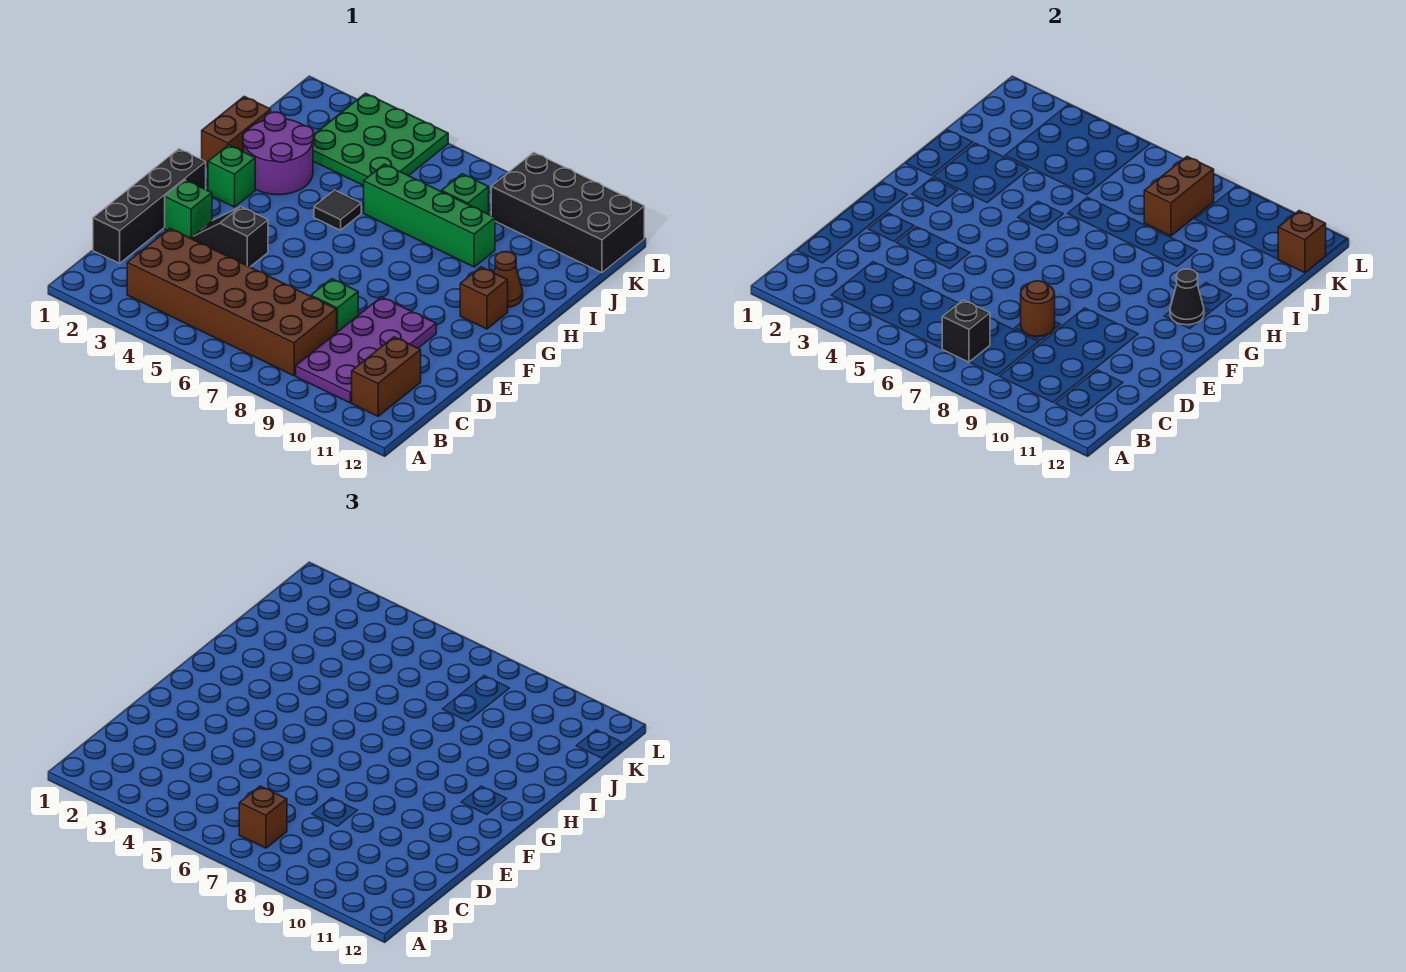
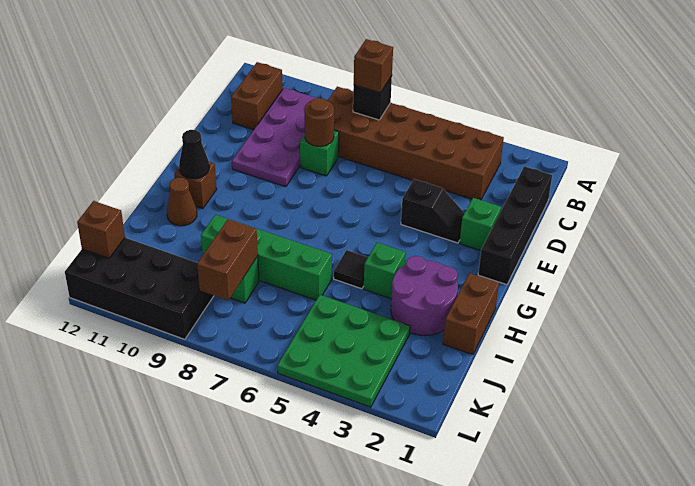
green 1x1 brick [208,145,255,207] -> green 1x1 brick moved to [364,243,406,299]

